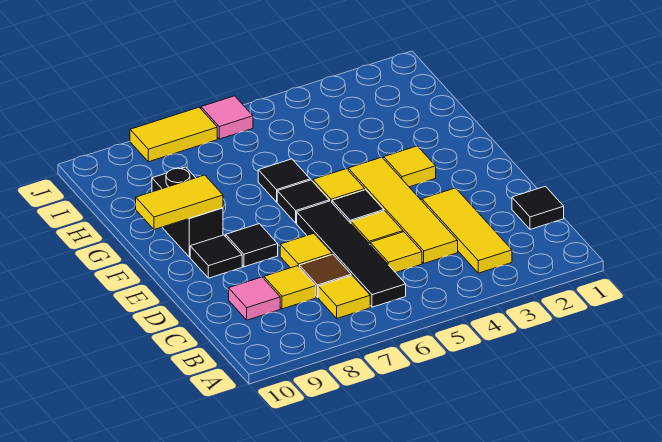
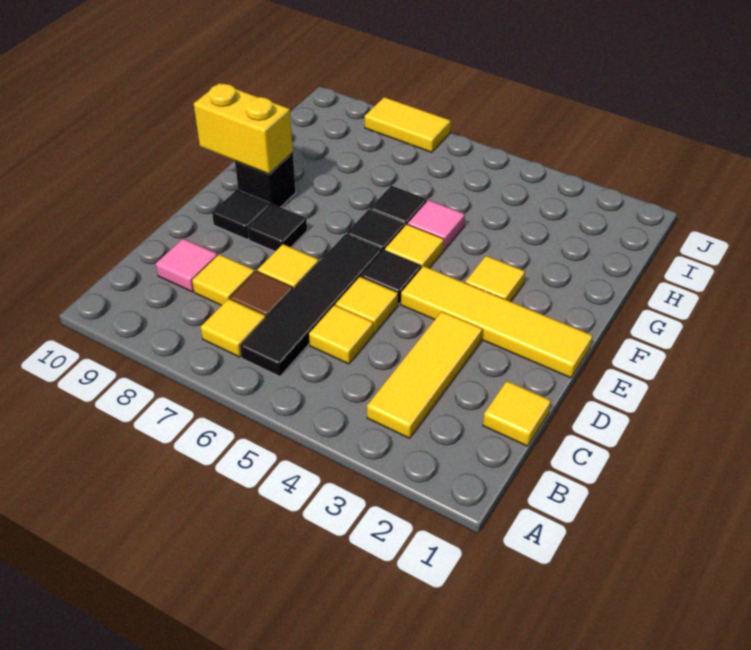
black 1x1 tile [512,186,564,229] -> yellow 1x1 tile [483,381,551,446]
yellow 1x4 tile [348,157,458,263] -> yellow 1x4 tile turned to [401,266,593,378]
black 1x2 brick [152,167,223,257] -> black 1x1 brick [235,152,296,207]
yellow 1x2 tile [136,175,223,230] -> yellow 1x2 brick [194,83,293,174]
pink 1x1 tile [201,96,253,139] -> pink 1x1 tile moved to [408,200,465,250]

